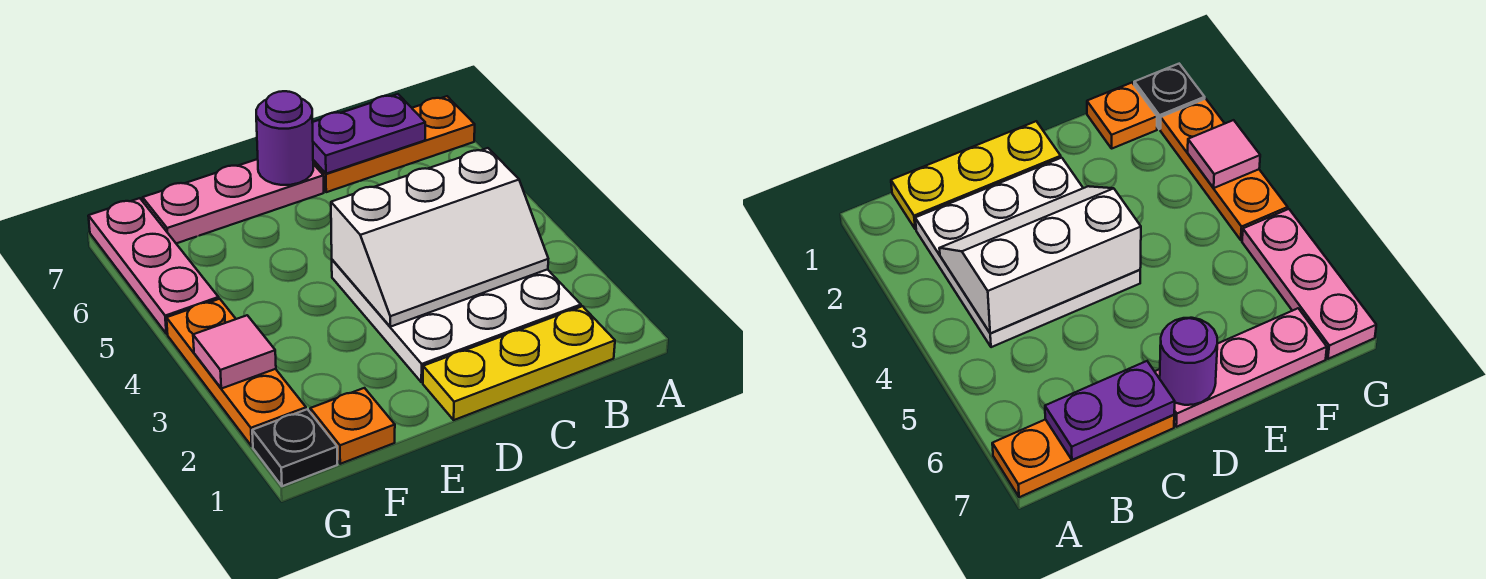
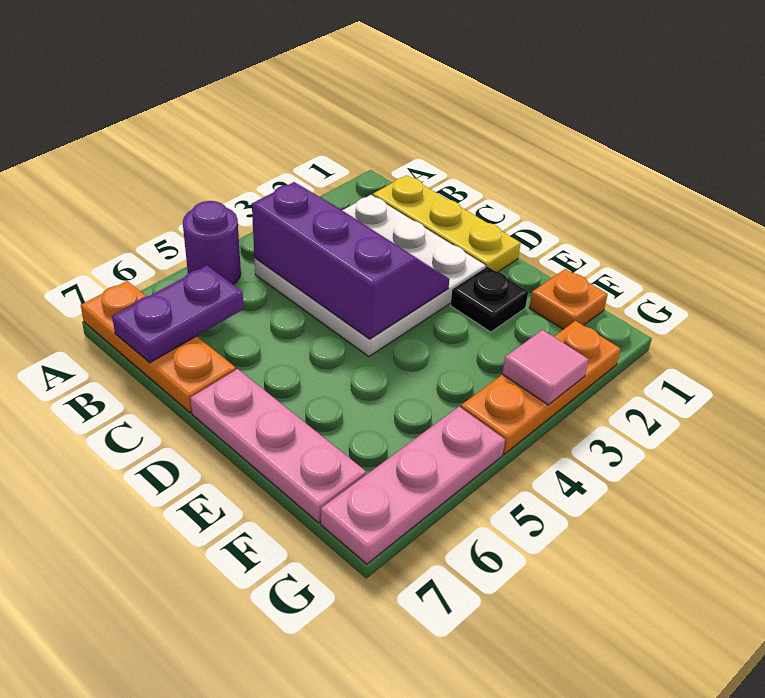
white 2x3 slope [331,148,548,327] -> purple 2x3 slope [252,182,449,339]
purple 1x2 plate [312,94,425,174] -> purple 1x2 plate turned to [112,266,244,363]
purple 1x1 round brick [256,91,313,185] -> purple 1x1 round brick moved to [183,201,241,284]
black 1x1 plate [252,409,337,486] -> black 1x1 plate moved to [451,267,528,332]

